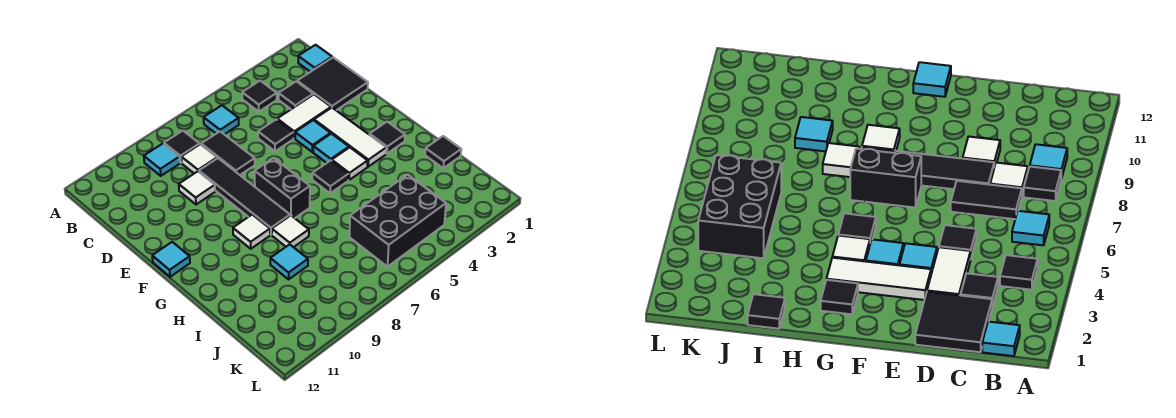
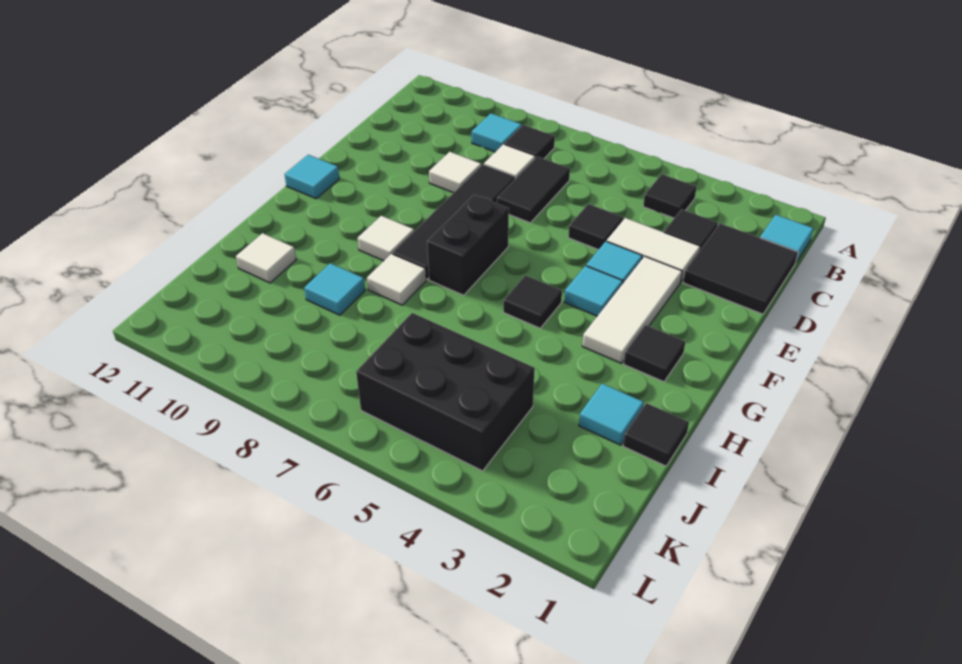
cyan 1x1 tile [204,106,239,134] -> cyan 1x1 tile moved to [579,384,644,445]
white 1x1 tile [332,147,368,180] -> white 1x1 tile moved to [236,233,296,283]

